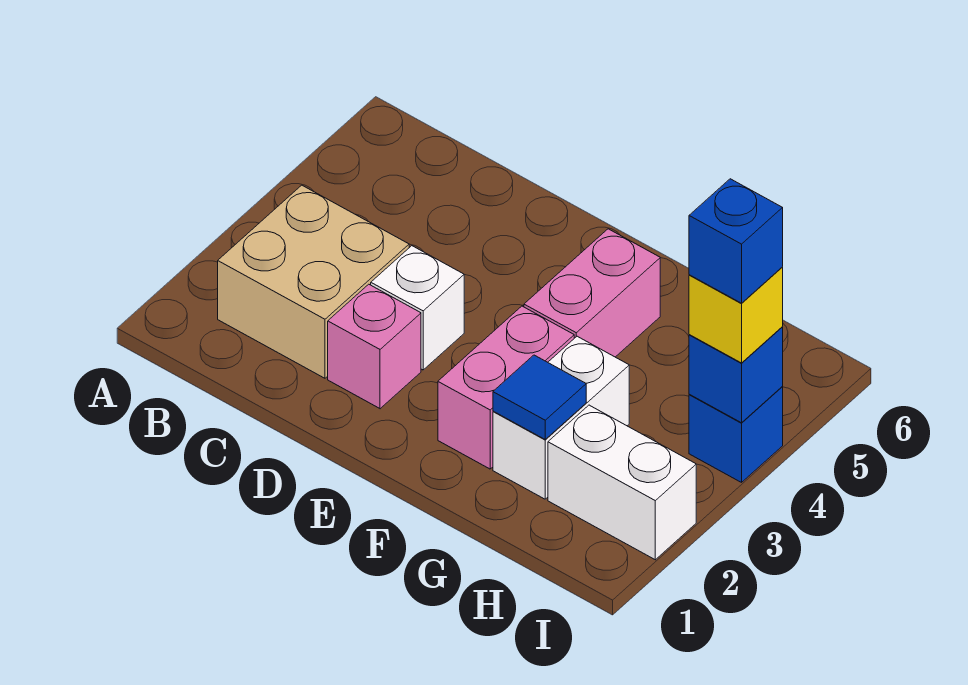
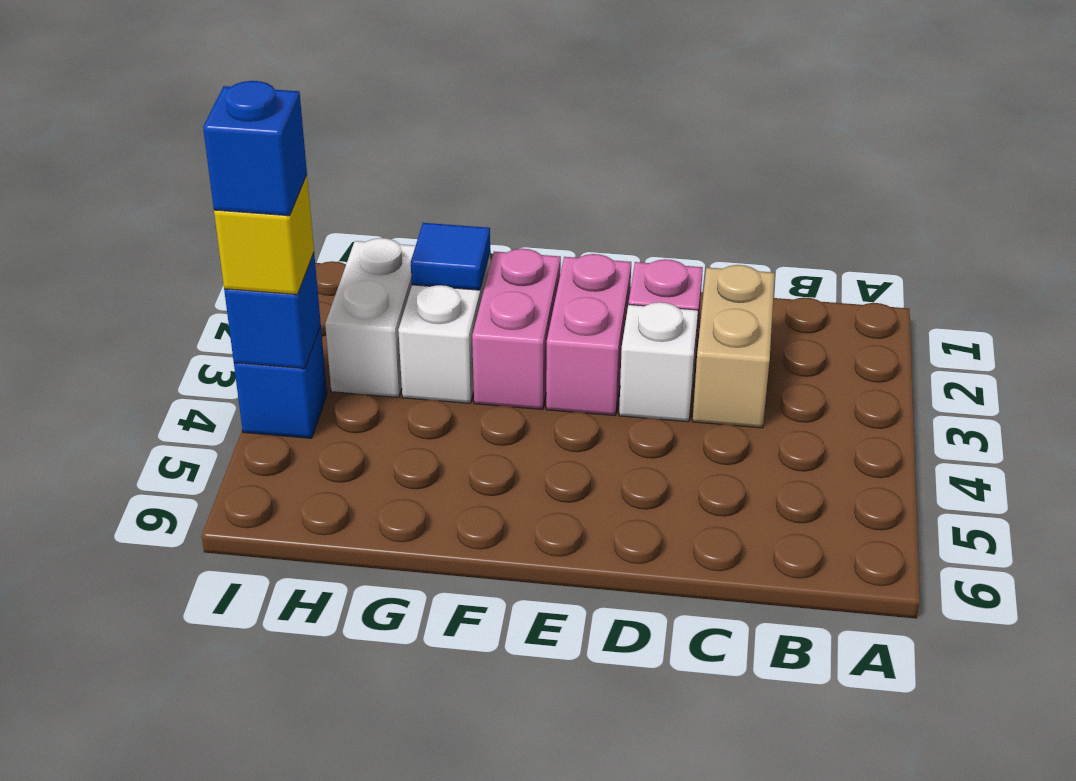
tan 2x2 brick [218,185,409,378] -> tan 1x2 brick [693,265,775,428]
pink 1x2 brick [524,229,660,357] -> pink 1x2 brick moved to [546,254,631,415]
white 1x2 brick [548,405,696,560] -> white 1x2 brick turned to [325,238,415,397]

